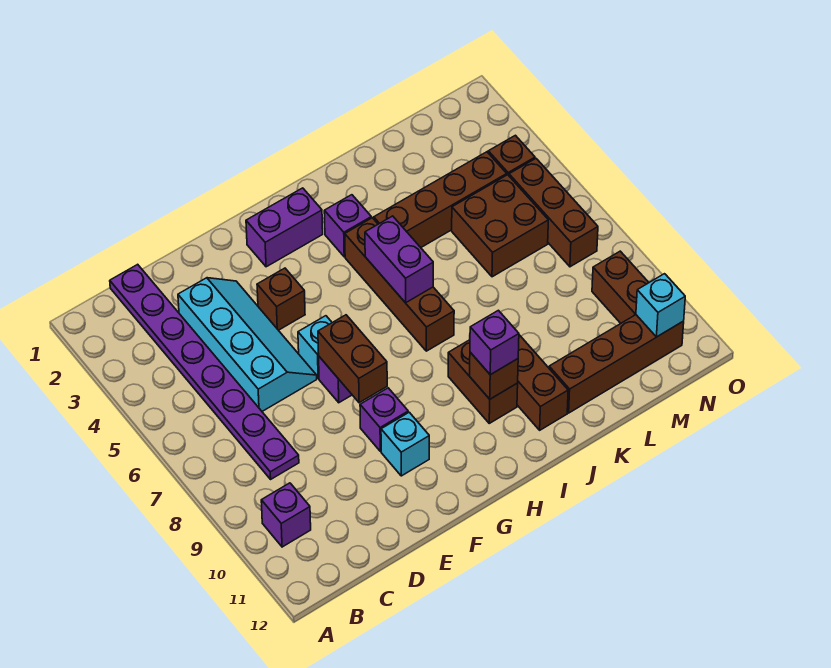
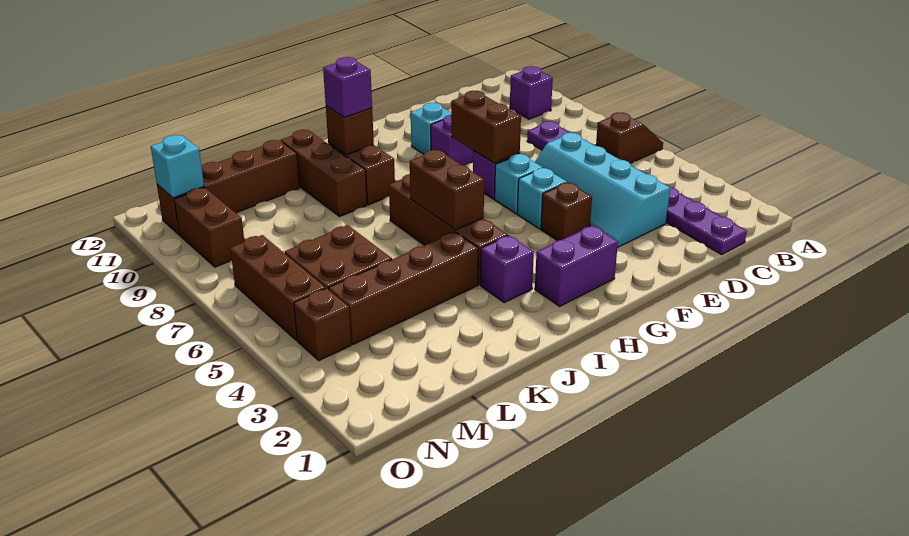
none -> brown 1x2 slope [596,112,663,163]
none -> cyan 1x1 brick [517,168,567,229]
purple 1x2 brick [365,216,433,303] -> brown 1x2 brick [410,150,484,230]

